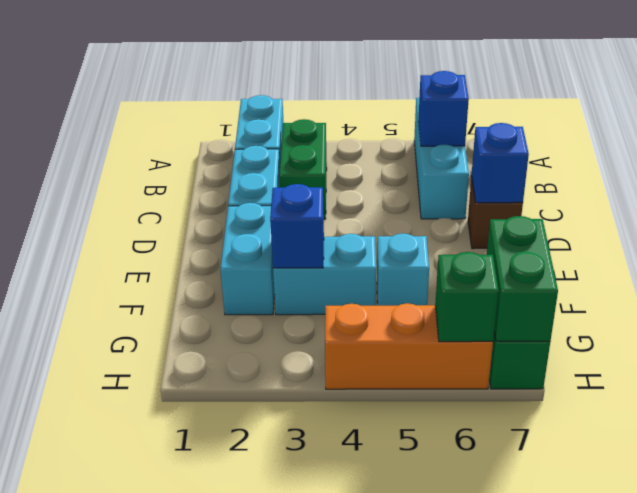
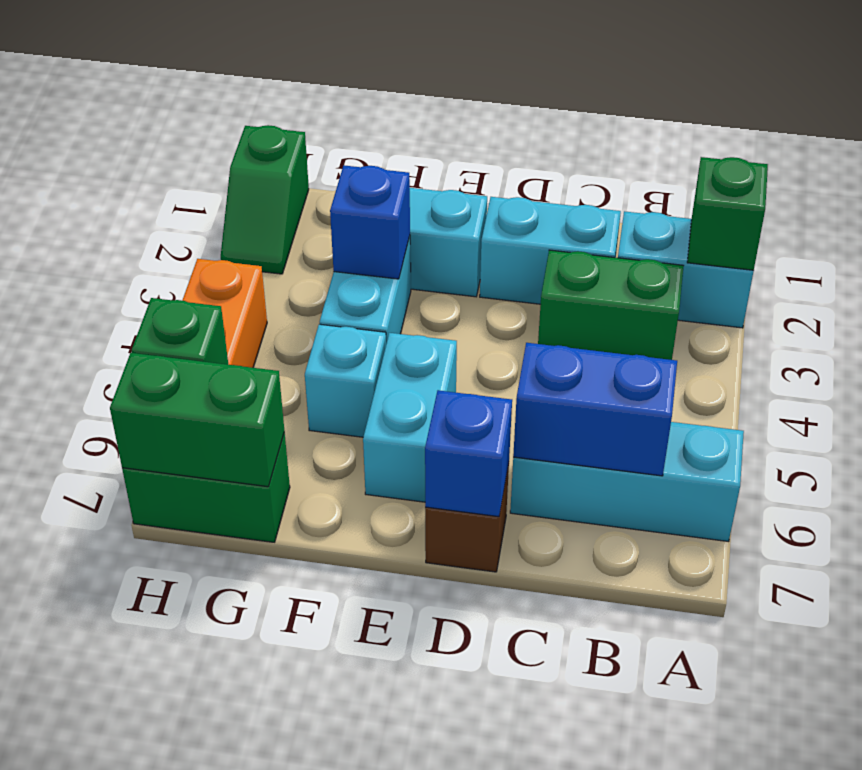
none -> green 1x1 brick [687,157,768,270]
blue 1x1 brick [418,71,469,146] -> blue 1x2 brick [513,343,677,476]
none -> cyan 1x2 brick [363,333,457,502]
none -> green 1x2 slope [221,125,309,274]

